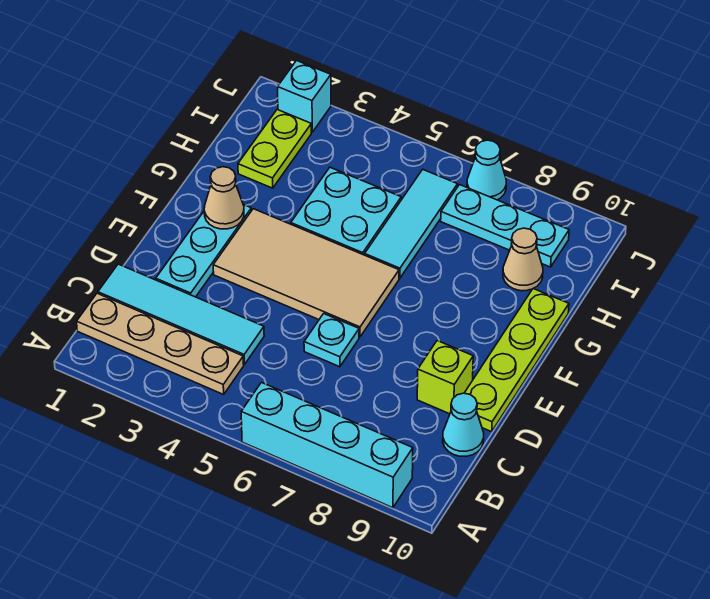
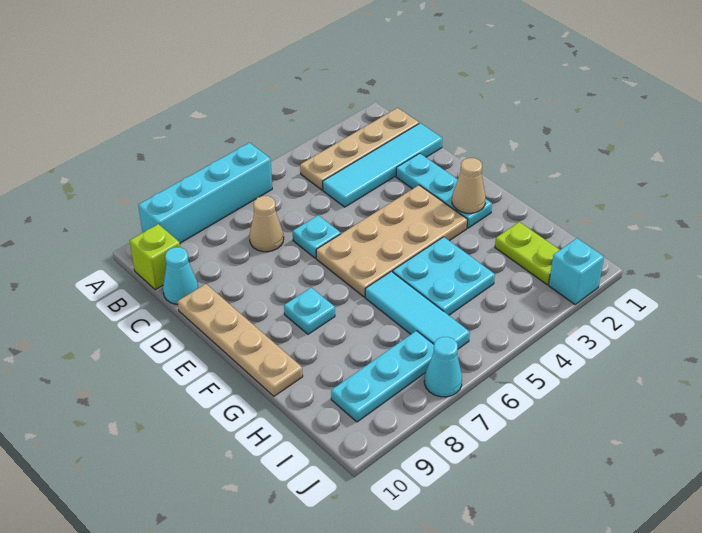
lime 1x1 brick [417,341,473,414] -> lime 1x1 brick moved to [130,224,180,290]
lime 1x4 plate [465,288,569,432] -> tan 1x4 plate [177,284,303,396]
tan 2x4 tile [213,209,399,337] -> tan 2x4 plate [316,185,468,297]
none -> cyan 1x1 plate [284,288,335,334]
tan 1x1 cone [503,228,543,291] -> tan 1x1 cone moved to [249,196,284,252]

